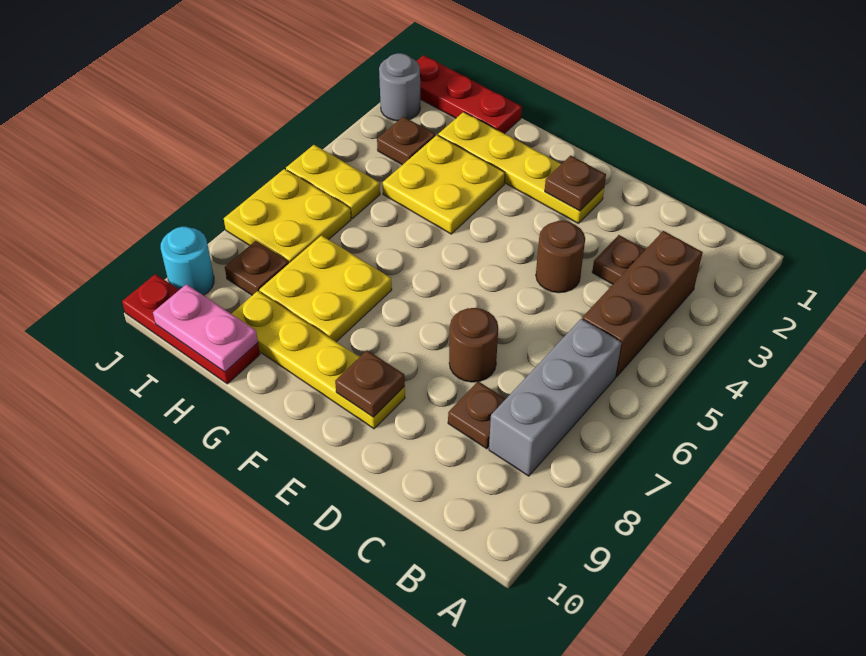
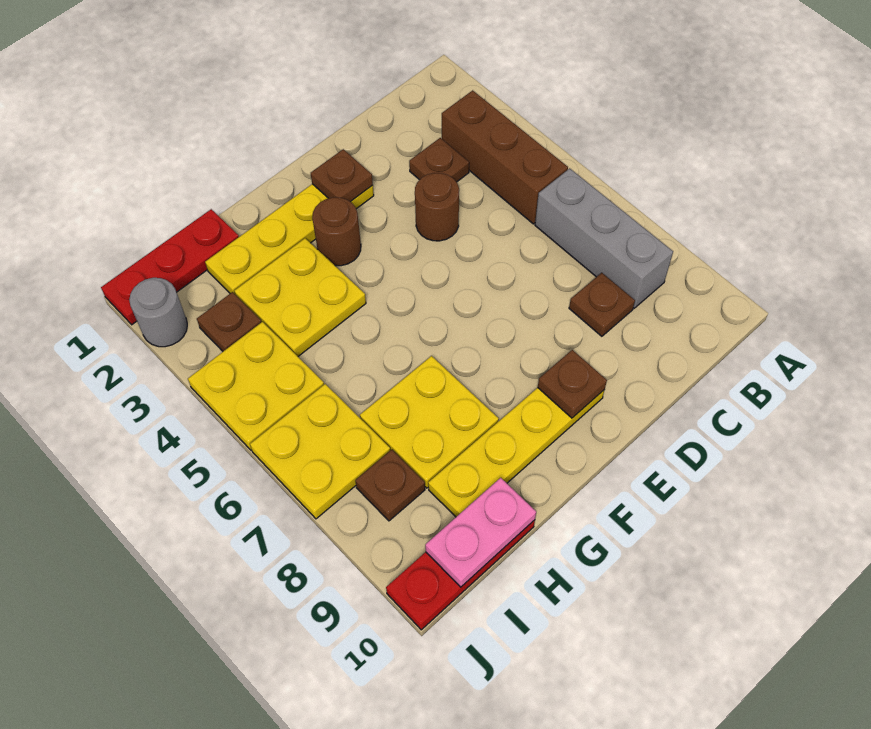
brown 1x1 round brick [449,308,498,382] -> brown 1x1 round brick moved to [312,197,361,266]
yellow 1x2 plate [286,145,380,219] -> yellow 2x2 plate [188,322,324,450]
cyan 1x1 round brick [161,227,214,295] -> none

